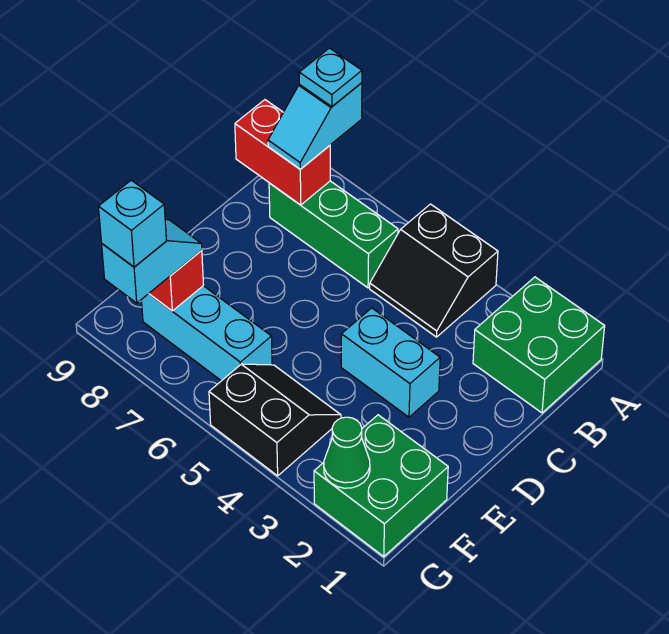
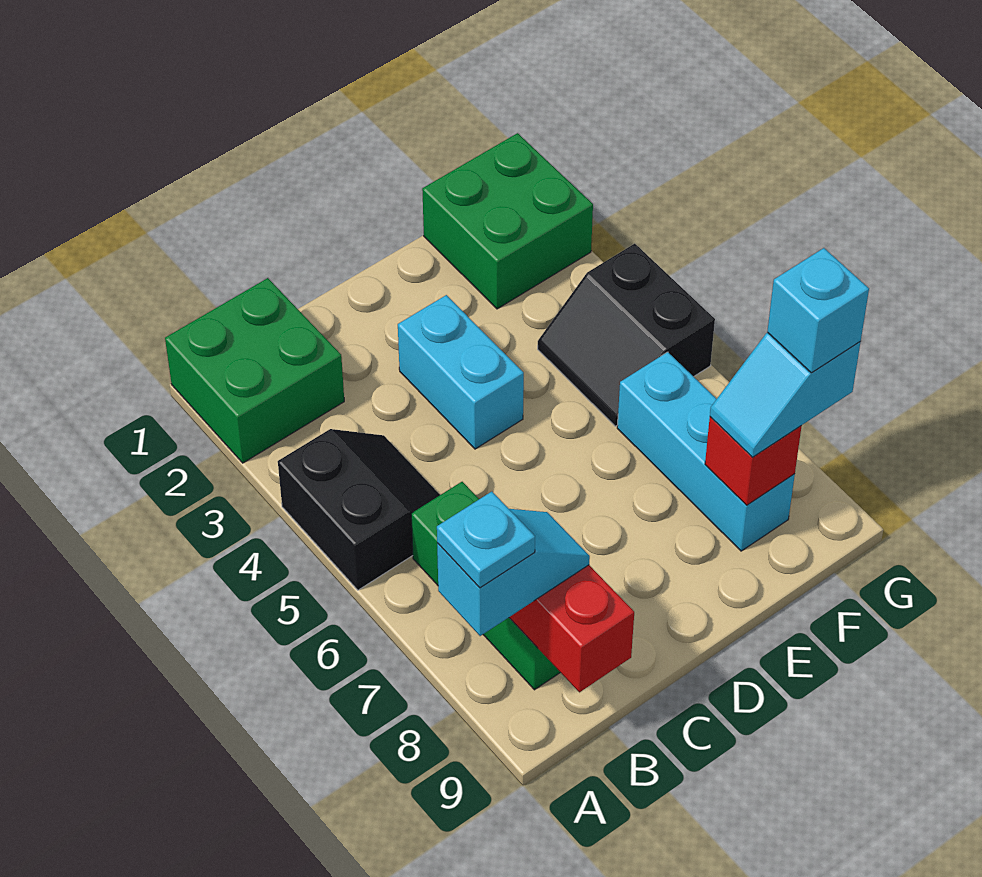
green 1x1 cone [324,417,370,488] -> none

